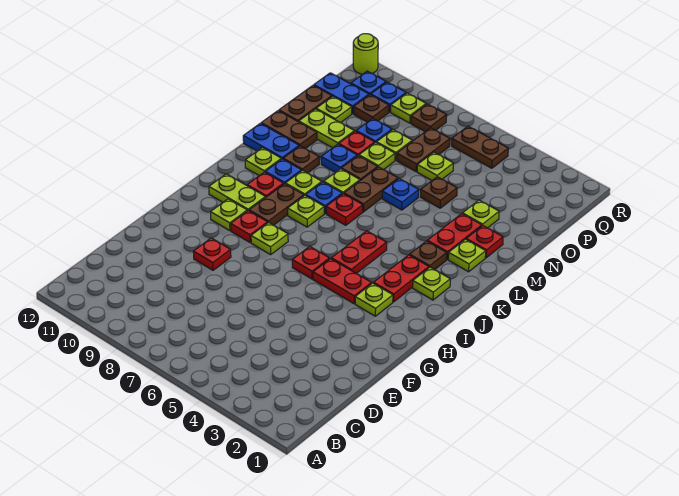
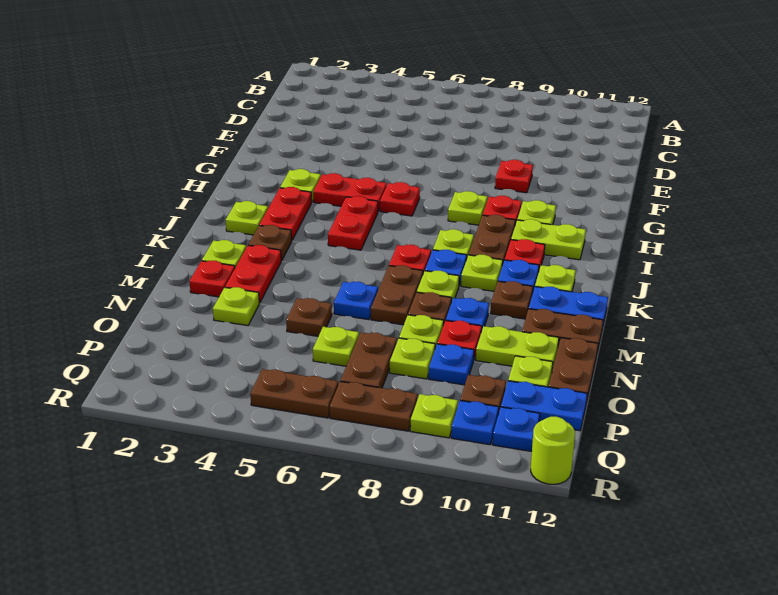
brown 1x1 plate [411,104,447,132] -> brown 1x2 plate [330,381,418,431]

